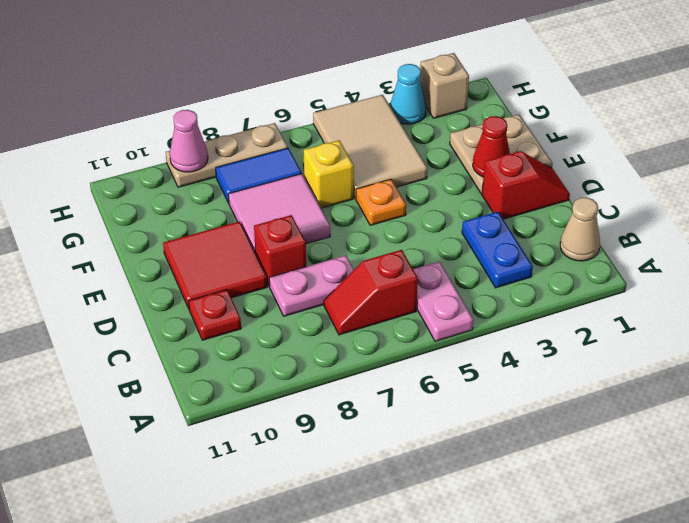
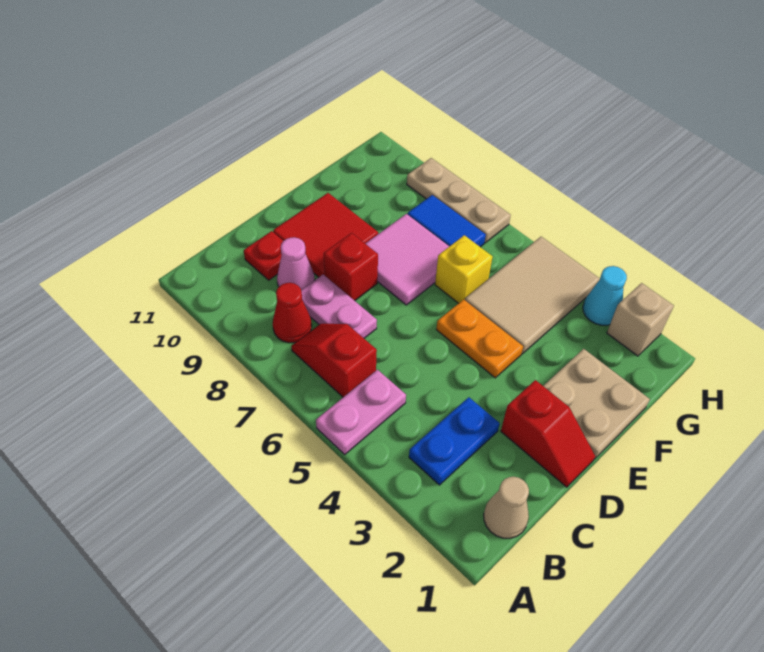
red 1x1 cone [473,116,510,177] -> red 1x1 cone moved to [273,283,312,343]
orange 1x1 plate [356,179,406,225] -> orange 1x2 plate [436,299,523,378]
pink 1x1 cone [170,110,208,172] -> pink 1x1 cone moved to [277,237,315,290]

